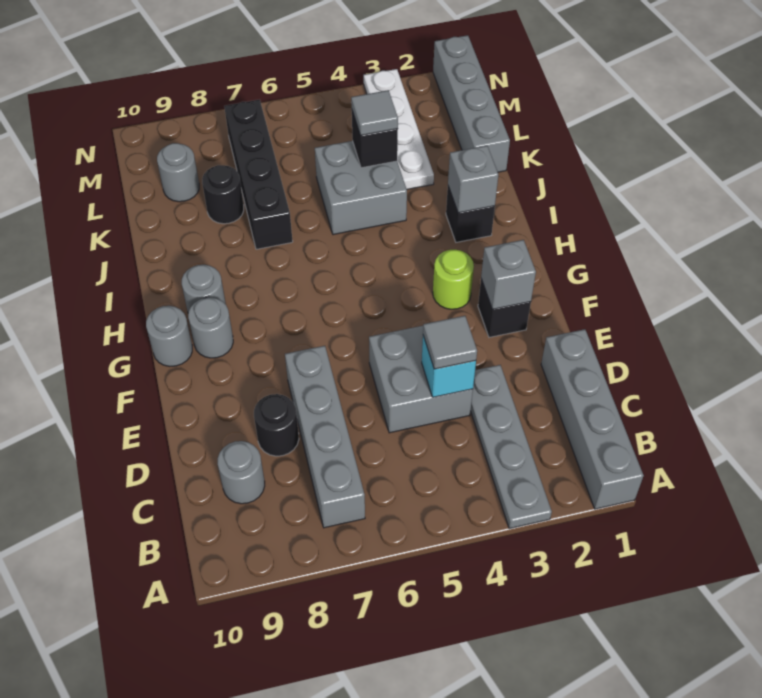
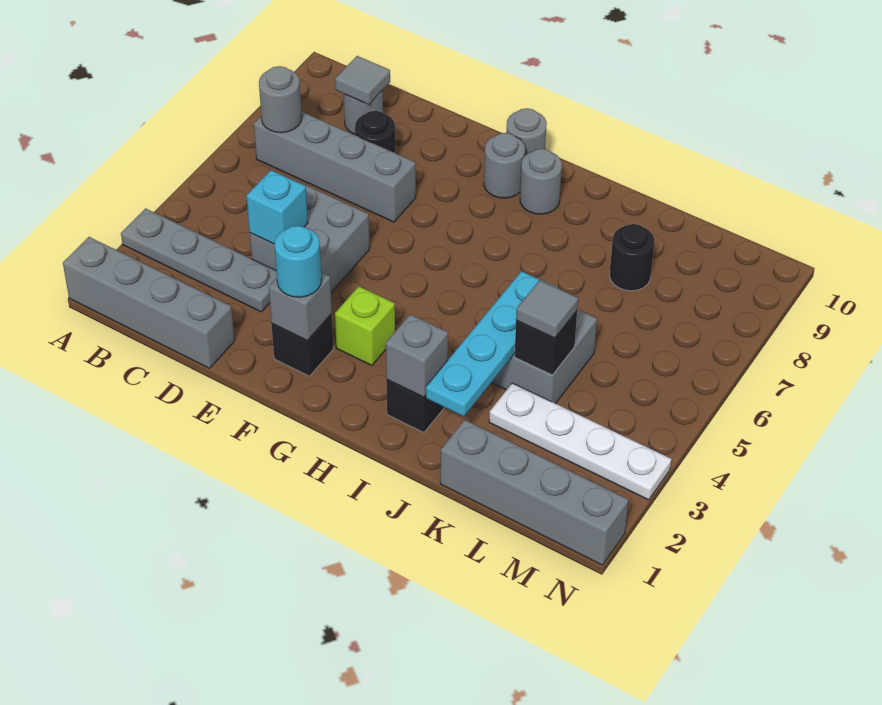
grey 1x1 tile [423,316,477,369] -> grey 1x1 tile moved to [335,56,390,104]
none -> cyan 1x1 round brick [274,226,321,297]
lime 1x1 round brick [433,250,474,309] -> lime 1x1 brick [335,286,395,366]
none -> cyan 1x4 plate [426,271,557,417]
black 1x4 brick [224,100,293,249] -> none
grey 1x1 round brick [157,143,199,202] -> grey 1x1 round brick moved to [259,66,302,133]

